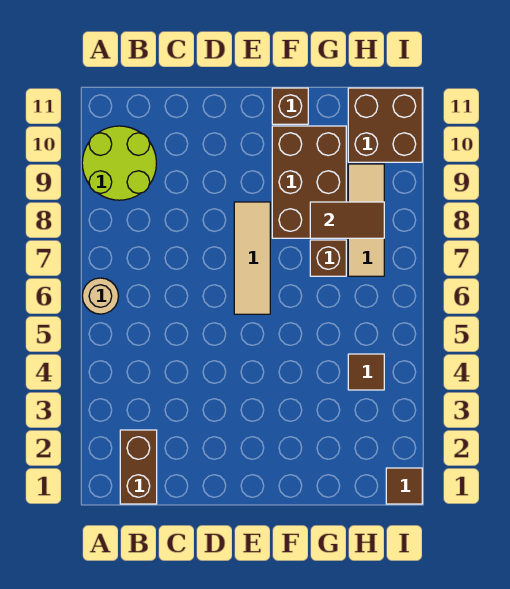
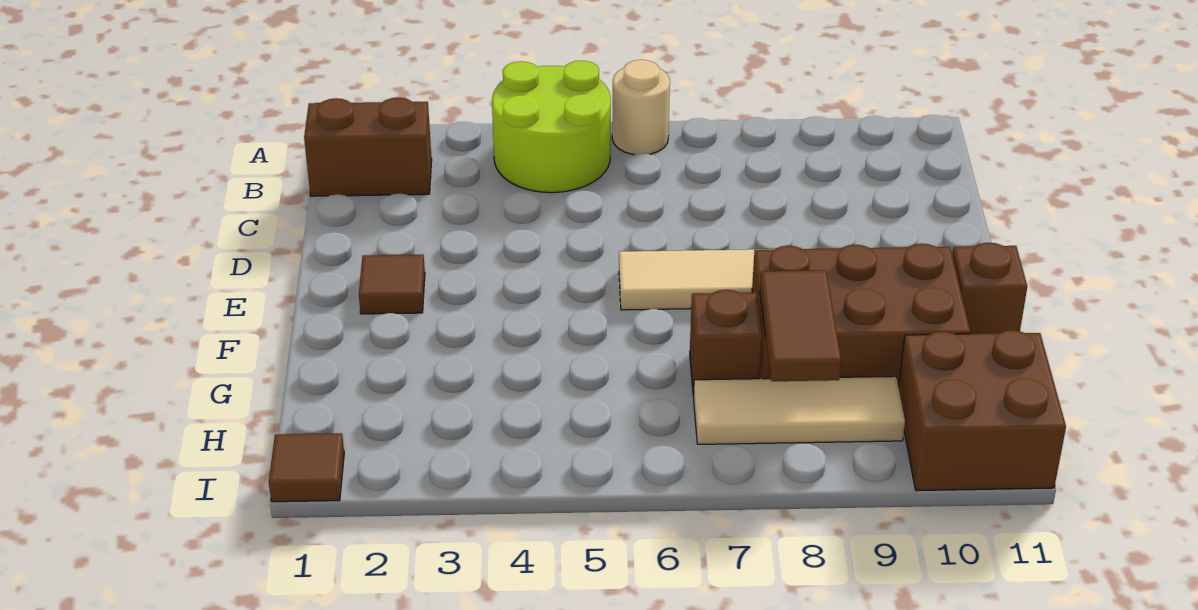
lime 2x2 round brick [82,126,156,200] -> lime 2x2 round brick moved to [492,61,611,193]
brown 1x1 tile [348,354,384,390] -> brown 1x1 tile moved to [359,254,425,314]

